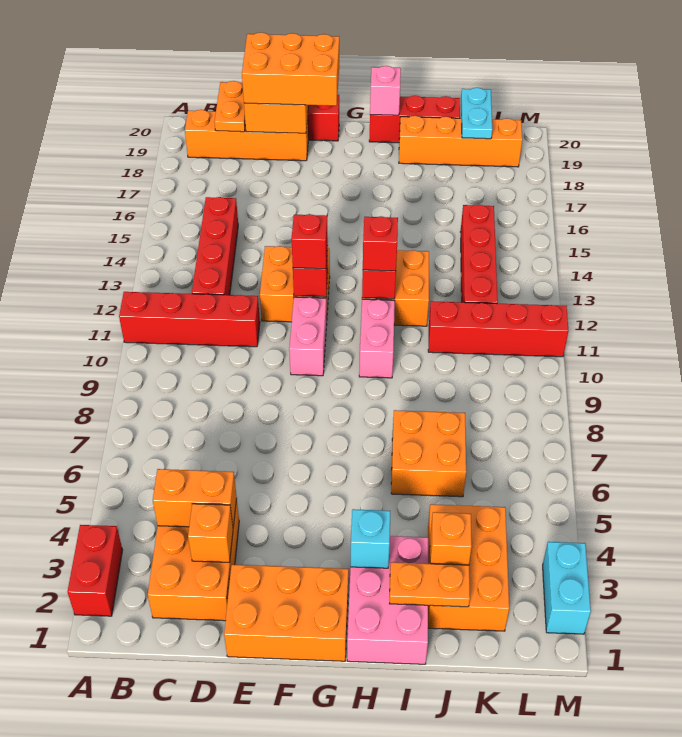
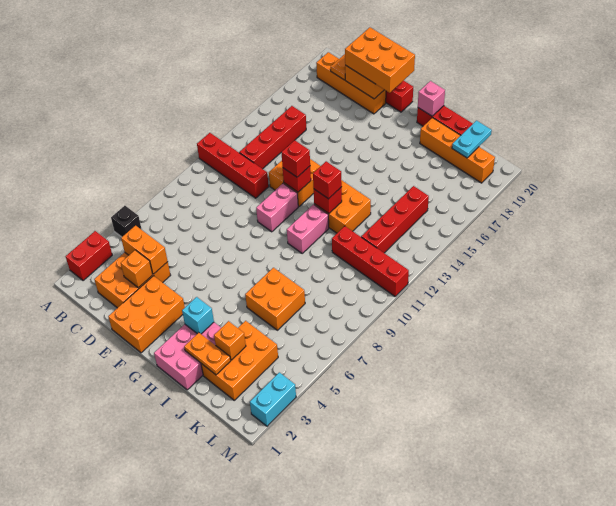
none -> black 1x1 brick [111,206,142,237]
orange 2x3 brick [224,565,349,661] -> orange 2x3 brick turned to [108,276,185,353]

